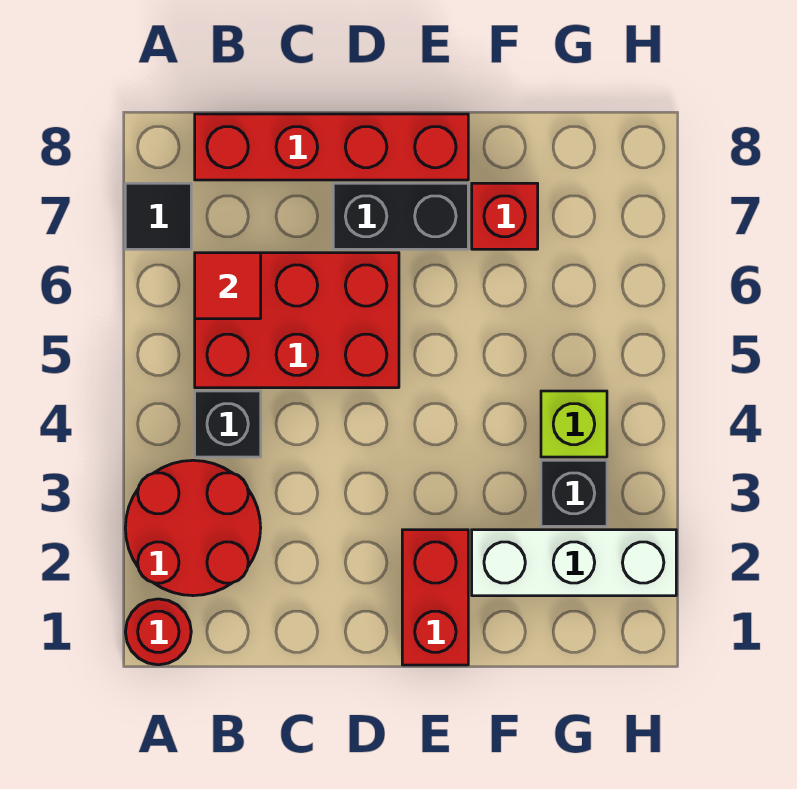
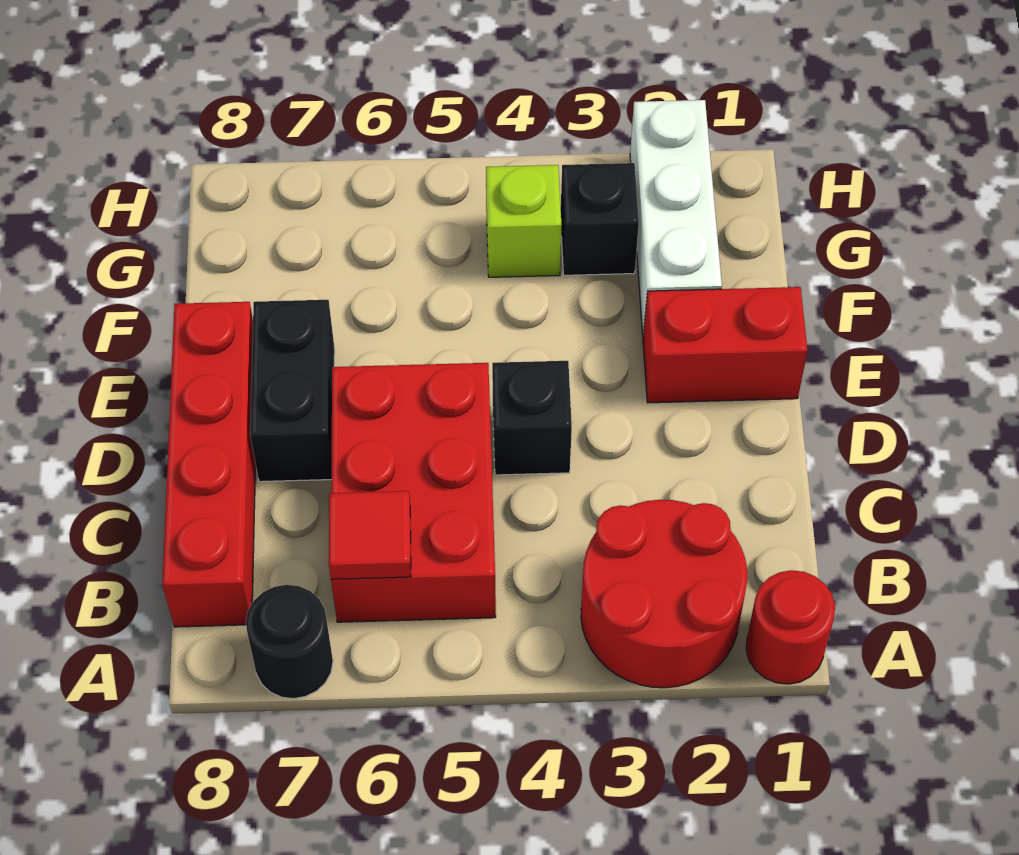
black 1x1 tile [125,183,191,249] -> black 1x1 round brick [246,585,333,699]
black 1x1 brick [195,391,261,457] -> black 1x1 brick moved to [492,361,572,475]
red 1x1 brick [472,183,538,249] -> none

